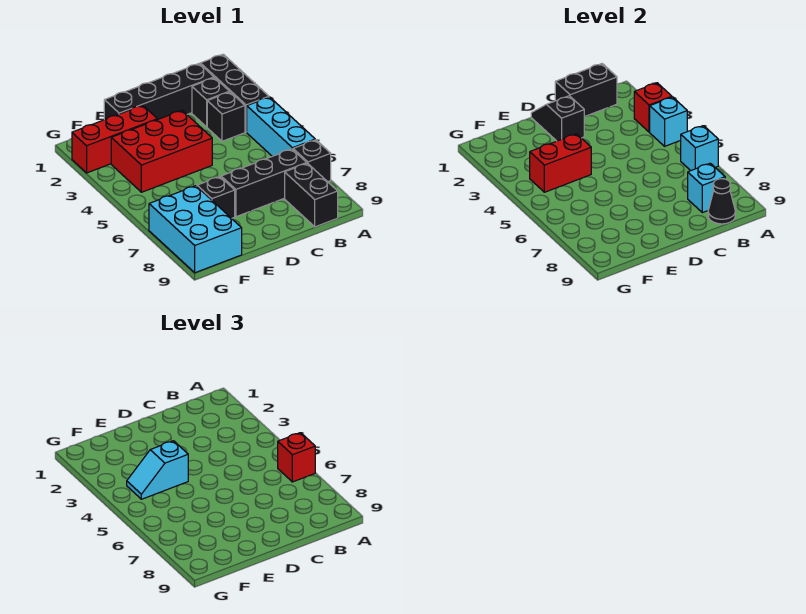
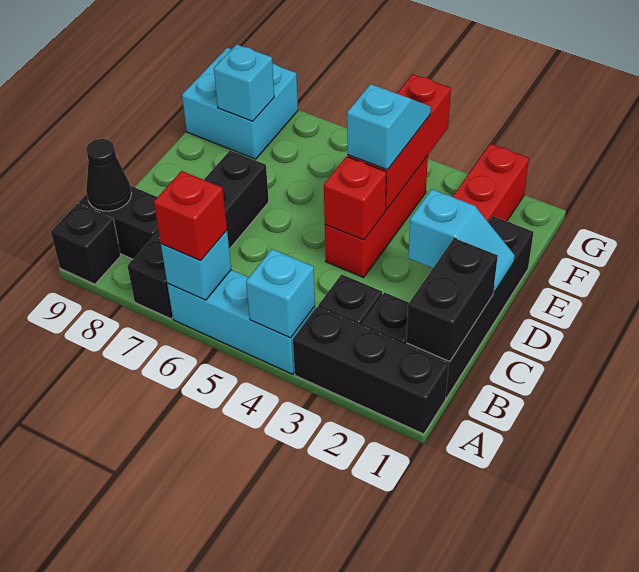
red 1x1 brick [634,83,672,132] -> red 1x1 brick moved to [324,156,386,240]
cyan 1x1 brick [688,163,725,213] -> cyan 1x1 brick moved to [214,44,274,121]
black 1x2 slope [531,96,584,141] -> cyan 1x2 slope [408,189,515,293]
red 2x3 brick [111,111,212,192] -> red 1x3 brick [325,156,428,277]
red 1x2 brick [530,134,591,192] -> red 1x3 brick [348,74,451,210]
black 1x1 brick [197,177,235,218] -> black 1x1 brick moved to [51,203,121,284]
cyan 2x3 brick [149,186,242,273] -> cyan 2x2 brick [182,48,298,159]

